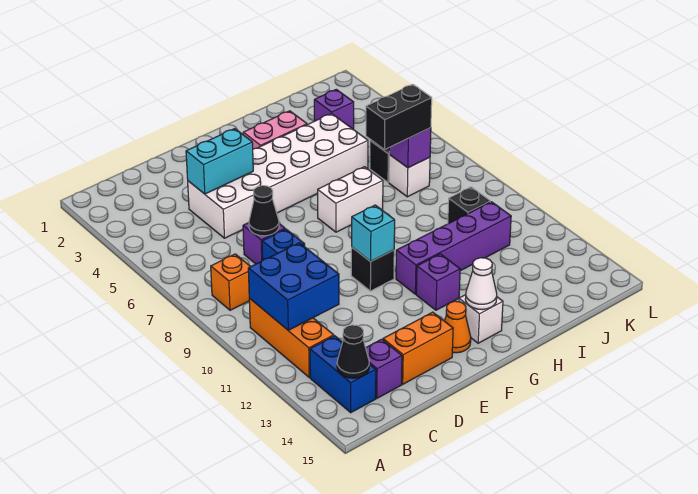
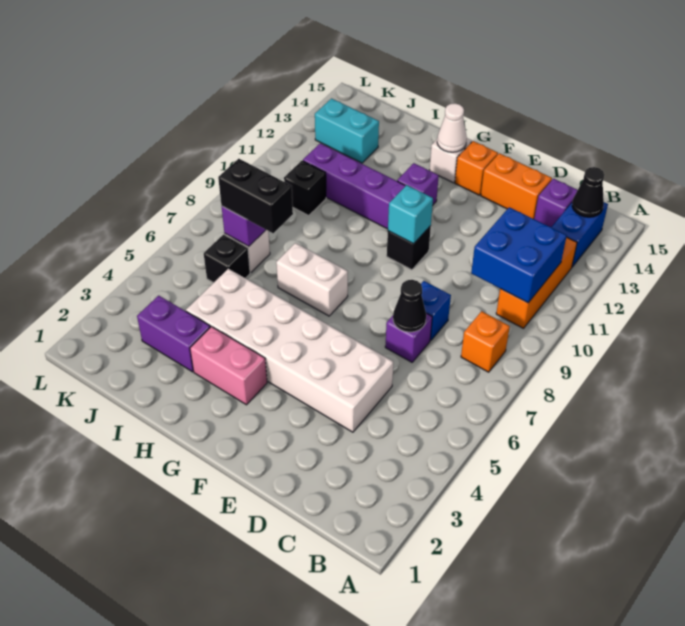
cyan 1x2 brick [186,129,253,194] -> cyan 1x2 brick moved to [315,99,379,163]
orange 1x1 cone [445,301,471,353] -> orange 1x1 brick [455,141,498,195]
purple 1x1 brick [314,89,354,130] -> purple 1x2 brick [137,296,210,372]

